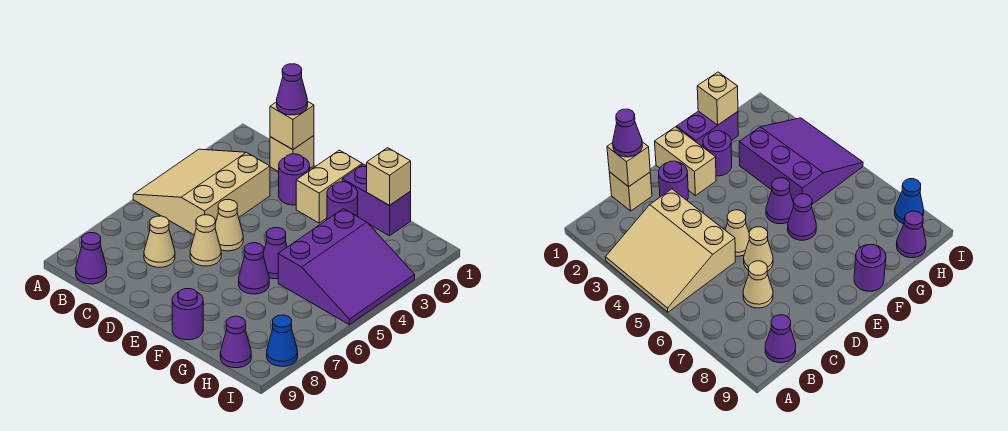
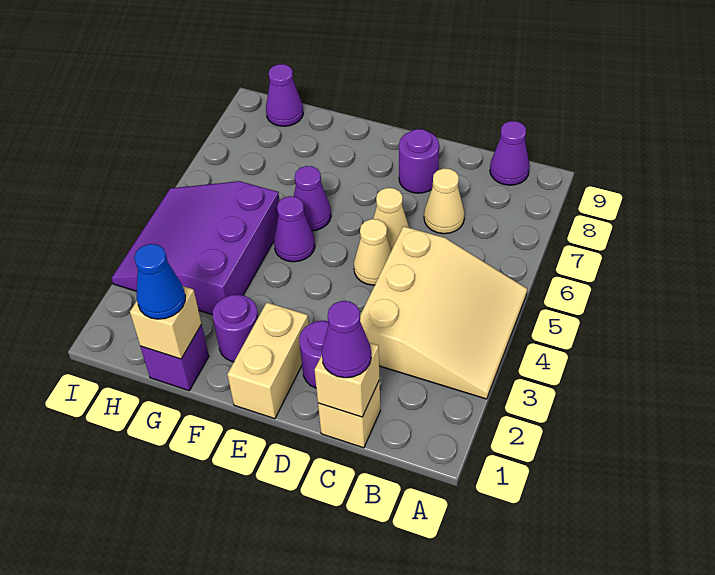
purple 1x2 brick [342,164,411,236] -> purple 1x1 brick [140,325,209,390]
purple 1x1 round brick [172,288,203,340] -> purple 1x1 round brick moved to [399,129,439,193]
blue 1x1 cone [267,315,298,366] -> blue 1x1 cone moved to [134,244,185,319]

